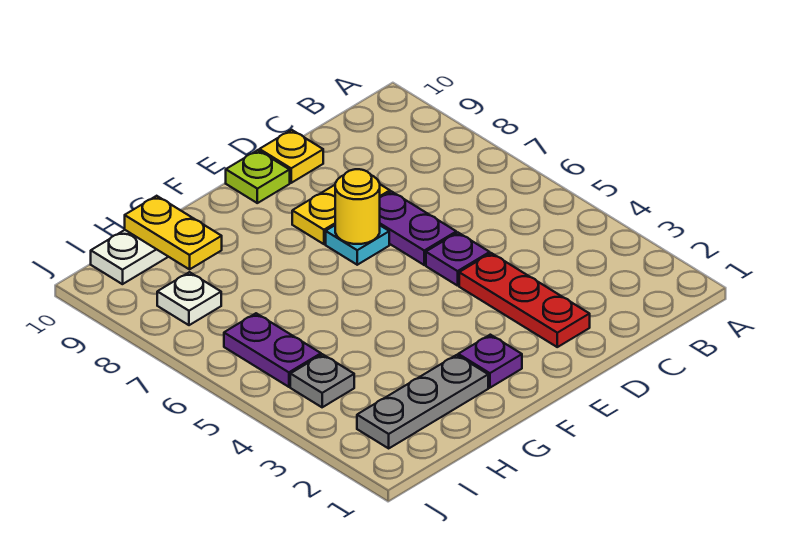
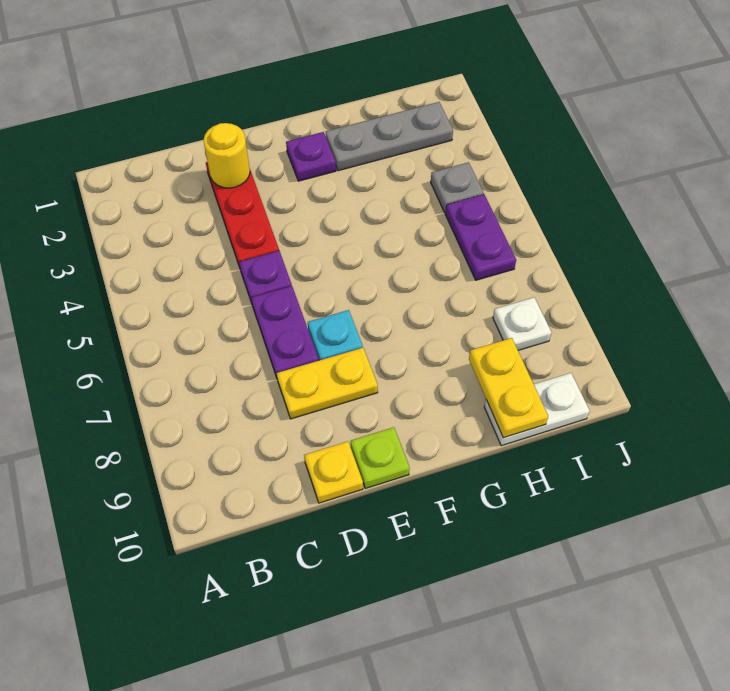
yellow 1x1 round brick [335,169,380,244] -> yellow 1x1 round brick moved to [204,123,250,188]

